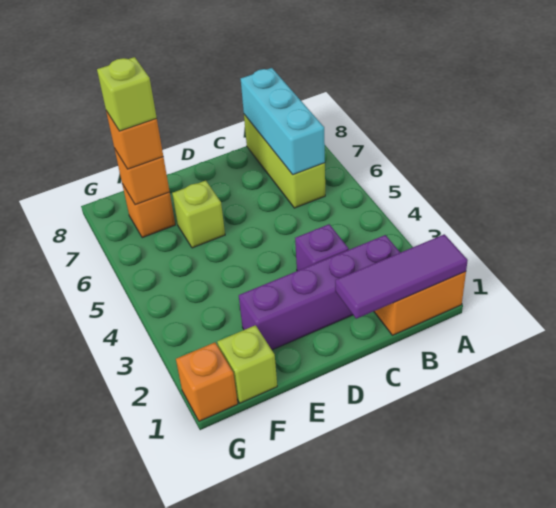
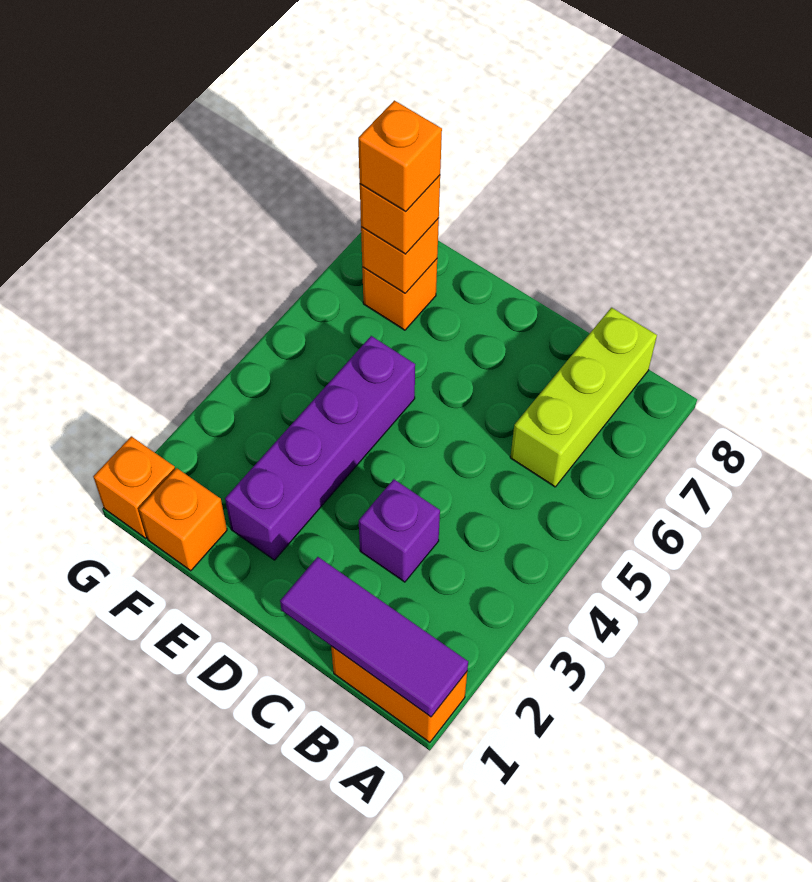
purple 1x4 brick [239,235,400,350] -> purple 1x4 brick turned to [225,336,415,560]
cyan 1x3 brick [241,68,325,175] -> none
lime 1x1 brick [172,181,225,248] -> none
lime 1x1 brick [217,325,277,403] -> orange 1x1 brick [139,468,227,571]
lime 1x1 brick [97,57,157,131] -> orange 1x1 brick [358,100,442,212]

